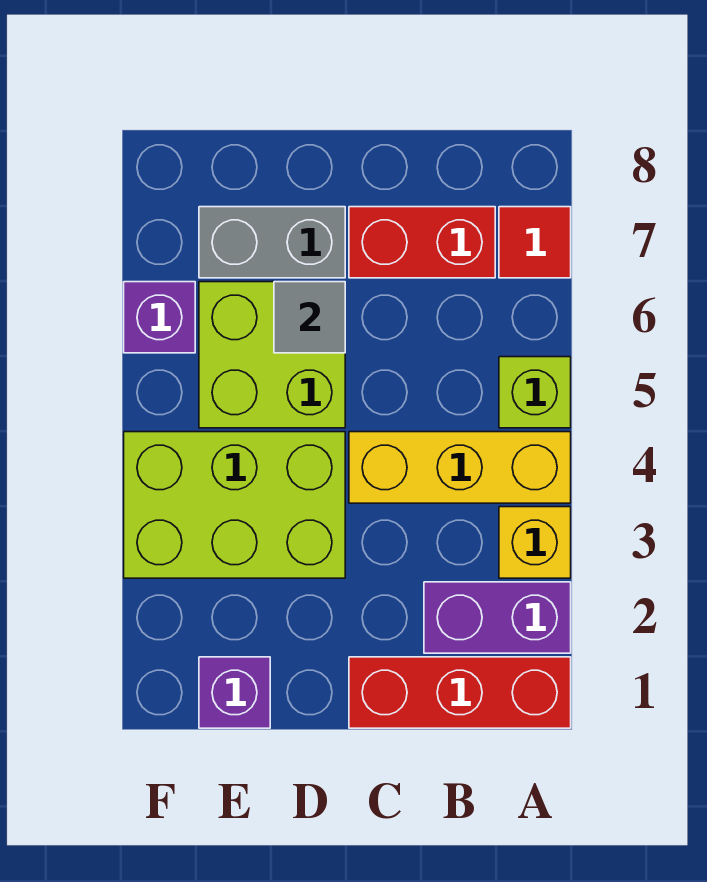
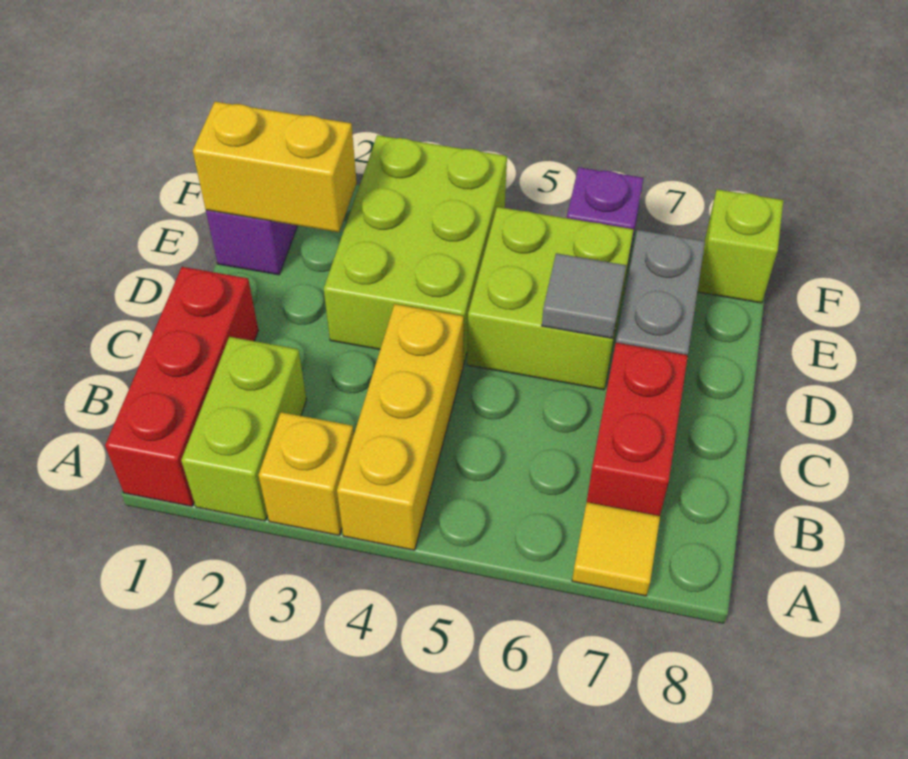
purple 1x2 brick [424,582,571,653] -> lime 1x2 brick [181,337,307,521]
lime 1x1 brick [499,357,571,428] -> lime 1x1 brick moved to [698,189,783,303]
red 1x1 tile [499,207,571,278] -> yellow 1x1 tile [572,502,660,596]
none -> yellow 1x2 brick [193,102,357,232]

